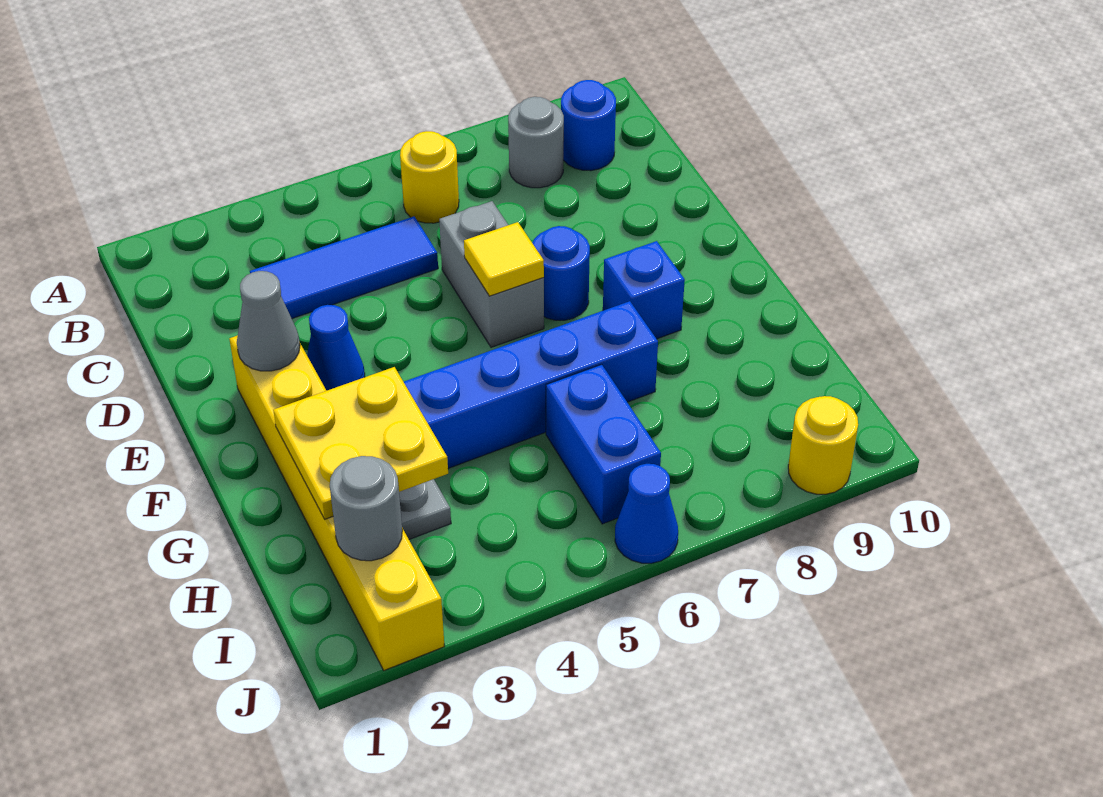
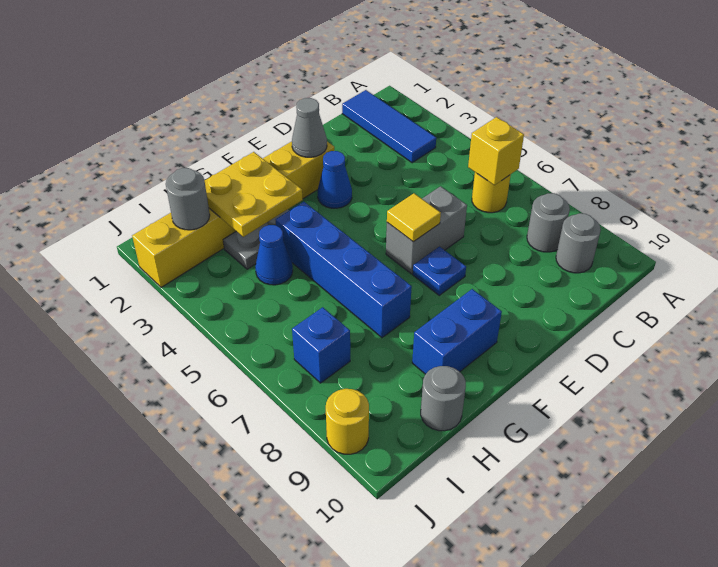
none -> yellow 1x1 brick [468,117,524,185]
blue 1x1 round brick [561,80,616,171] -> grey 1x1 round brick [556,213,601,273]
blue 1x3 tile [250,217,438,319] -> blue 1x3 tile moved to [342,90,436,163]
blue 1x1 round brick [532,226,590,320] -> blue 1x1 plate [413,247,466,295]
blue 1x1 brick [603,241,685,339] -> blue 1x1 brick moved to [292,307,350,383]
blue 1x2 brick [546,364,661,524] -> blue 1x2 brick moved to [412,289,502,374]
none -> grey 1x1 round brick [421,366,466,431]
blue 1x1 cone [615,464,678,563] -> blue 1x1 cone moved to [255,225,293,285]

